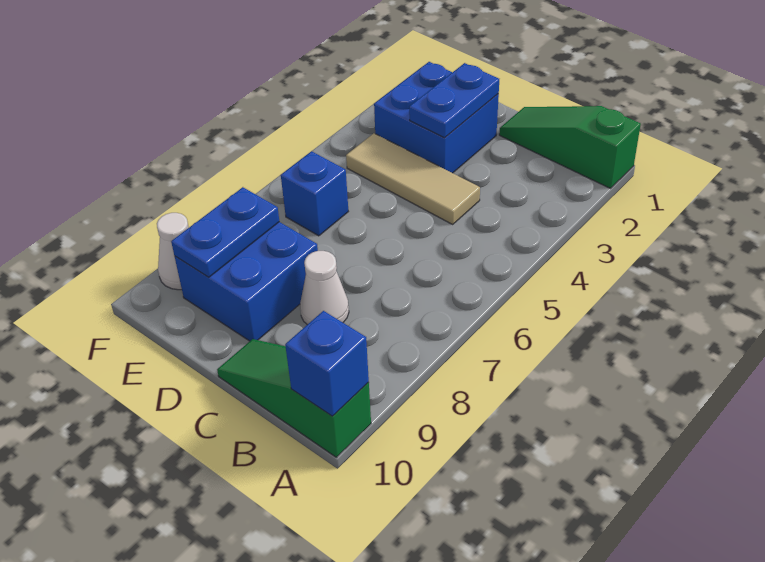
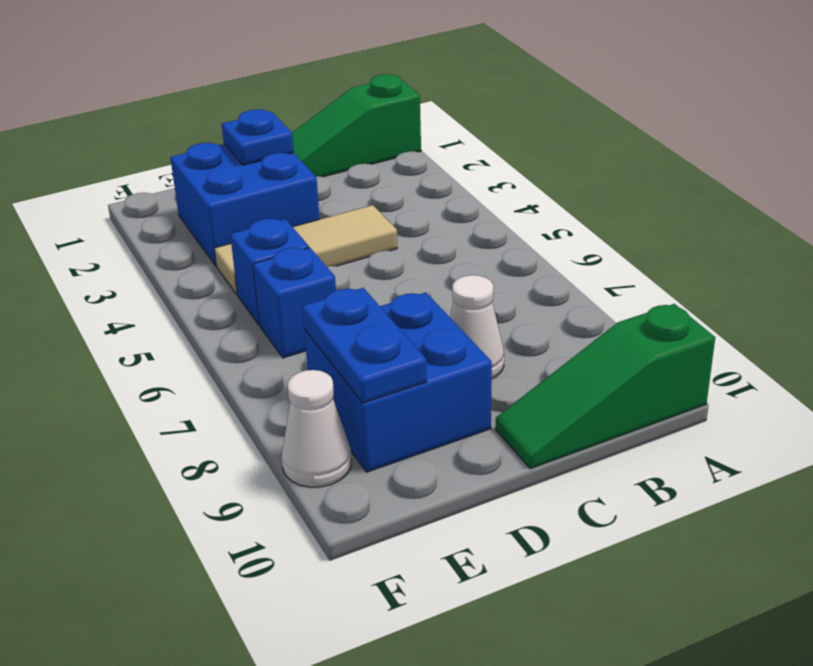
blue 1x1 brick [285,311,369,416] -> blue 1x1 brick moved to [230,219,309,325]
blue 1x2 plate [409,63,499,138] -> blue 1x1 plate [222,109,294,165]

